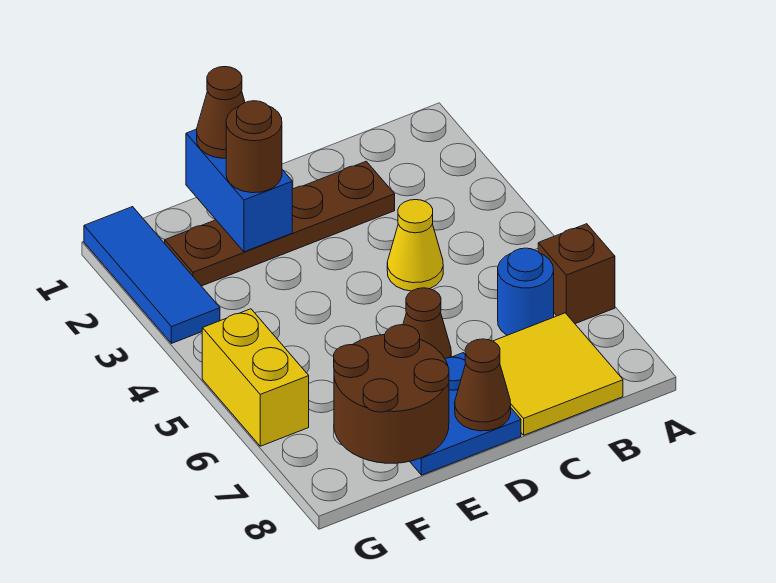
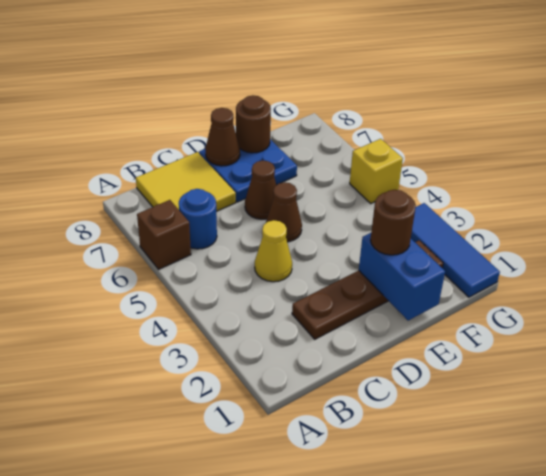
brown 1x1 cone [197,67,245,158] -> brown 1x1 cone moved to [266,182,302,242]
brown 2x2 round brick [334,325,449,463] -> brown 1x1 round brick [236,95,271,153]
yellow 1x2 brick [202,309,309,446] -> yellow 1x1 brick [350,139,403,203]

